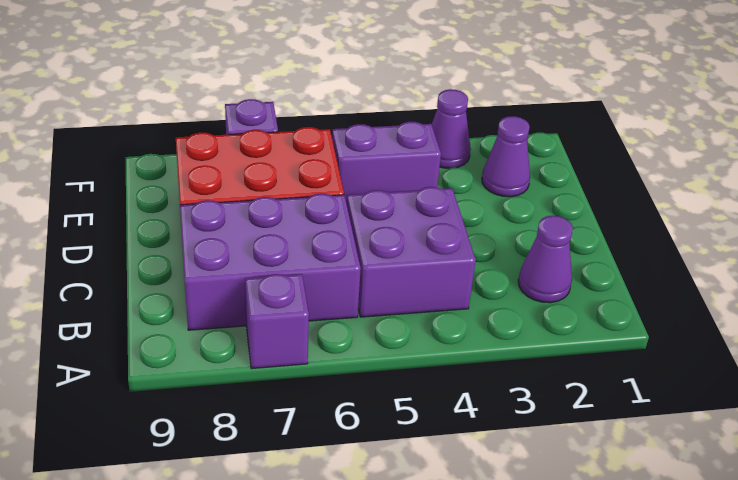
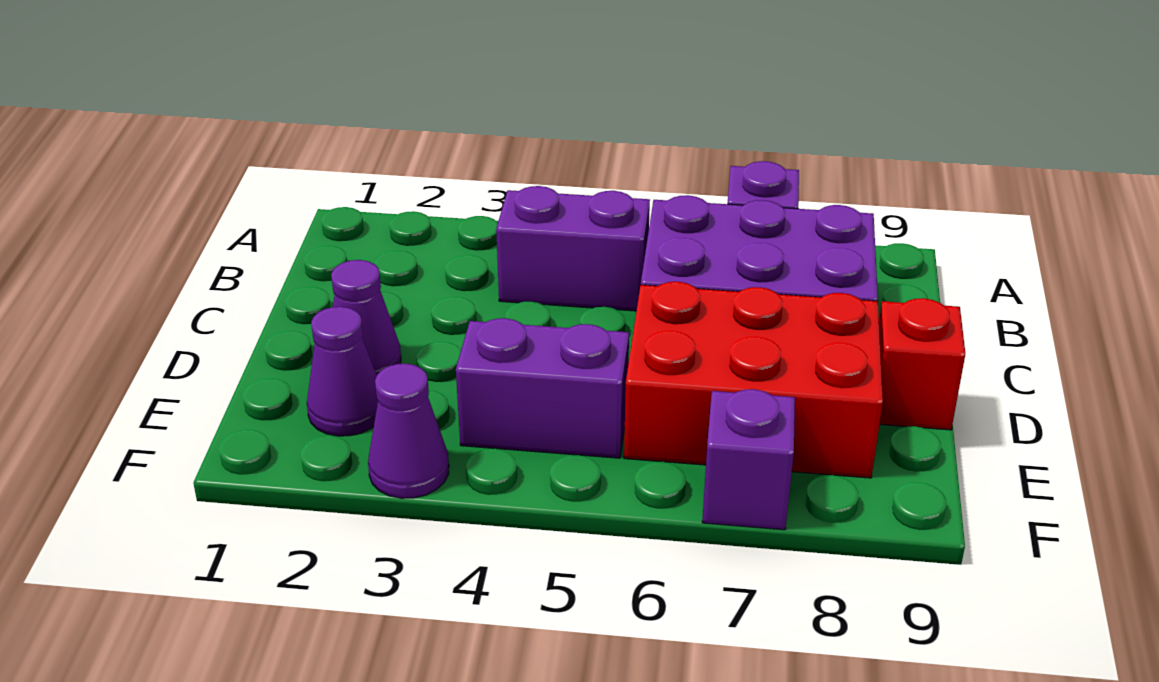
purple 1x1 cone [518,216,573,303] -> purple 1x1 cone moved to [331,260,401,375]
purple 2x2 brick [347,187,476,317] -> purple 1x2 brick [496,186,650,311]
none -> red 1x1 brick [879,298,965,430]

